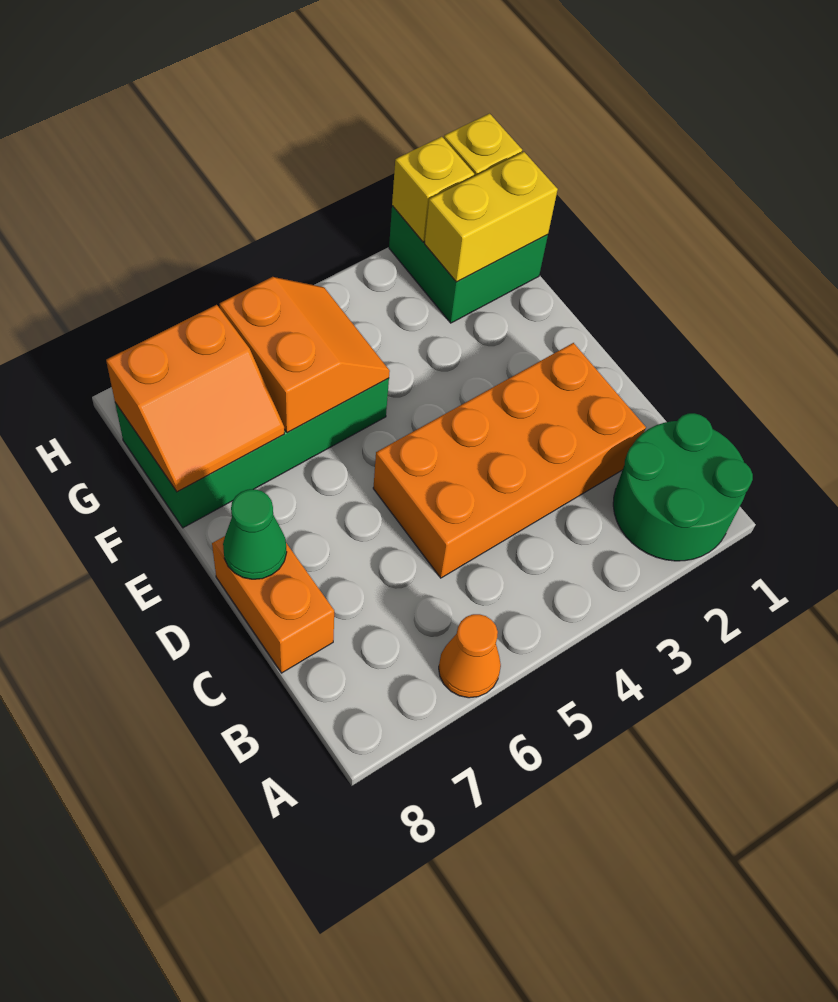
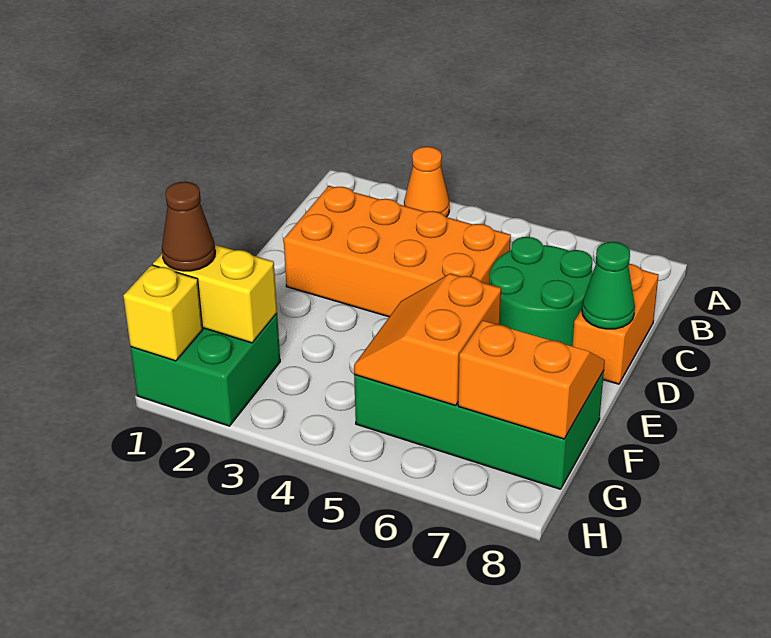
green 2x2 round brick [613,413,753,561] -> green 2x2 round brick moved to [489,237,593,347]
orange 1x1 cone [439,614,501,698] -> orange 1x1 cone moved to [404,147,449,217]
none -> brown 1x1 cone [162,182,215,271]
yellow 1x1 brick [392,137,474,242] -> none

